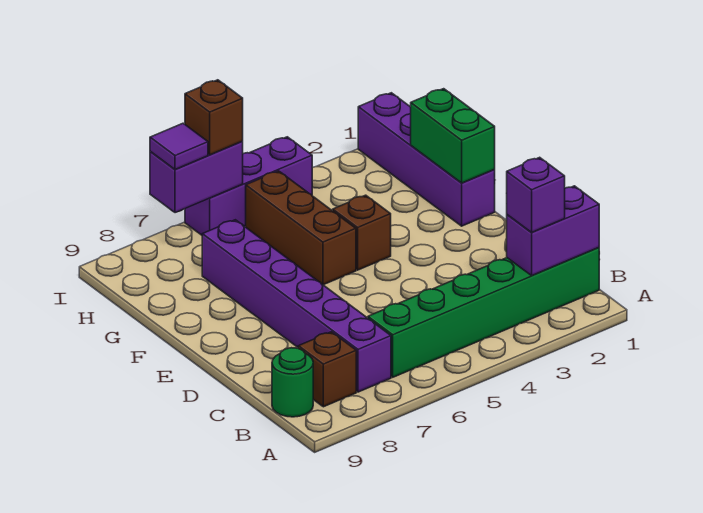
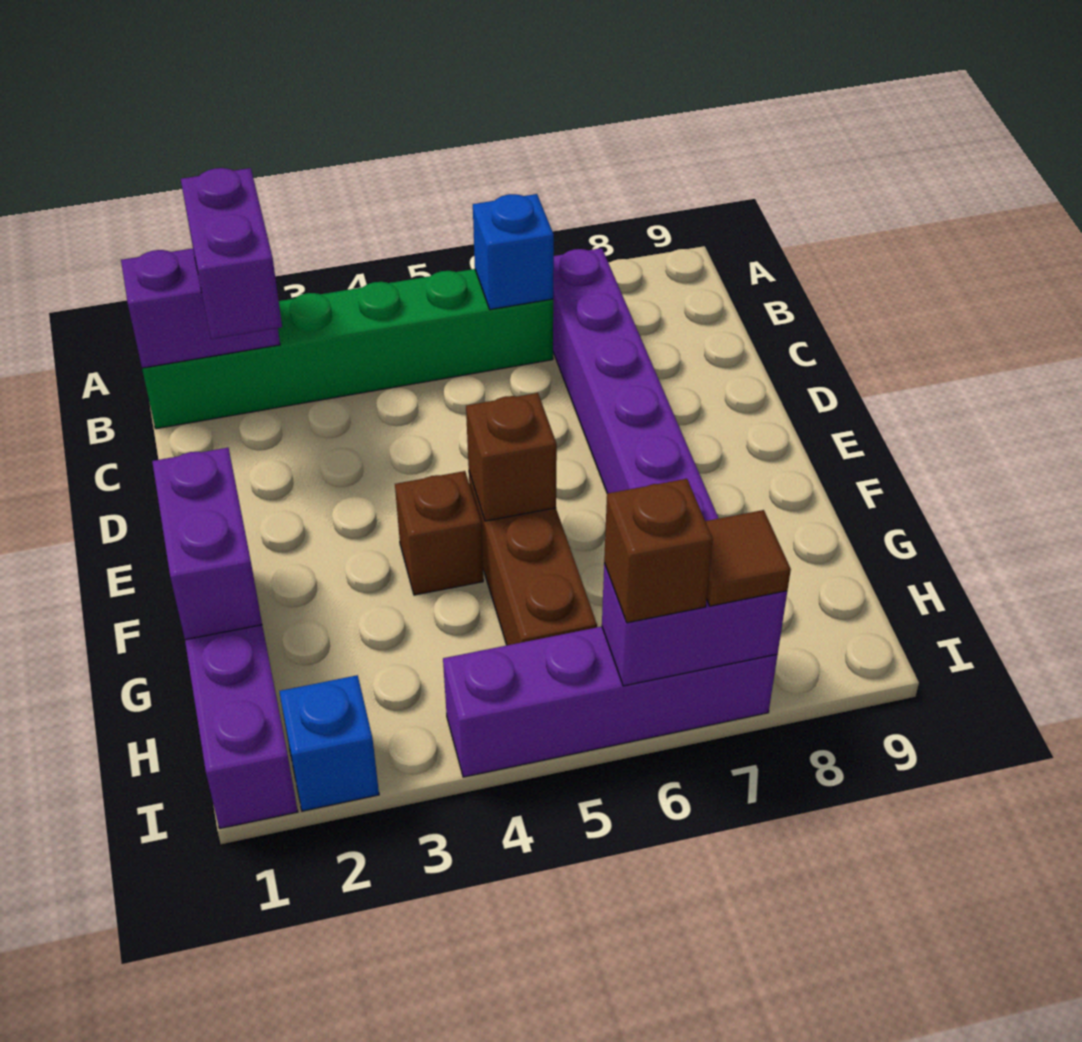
purple 1x1 brick [507,157,565,232] -> purple 1x2 brick [181,168,282,339]
none -> blue 1x1 brick [473,194,554,310]
brown 1x1 brick [298,332,356,407] -> brown 1x1 brick moved to [466,393,557,521]
green 1x1 round brick [272,348,313,417] -> none
green 1x2 brick [411,89,495,183] -> purple 1x2 brick [152,448,262,640]
none -> blue 1x1 brick [279,675,379,811]
purple 1x3 brick [185,137,312,235] -> purple 1x4 brick [443,627,777,777]
purple 1x1 tile [150,123,208,169] -> brown 1x1 tile [705,510,791,606]

